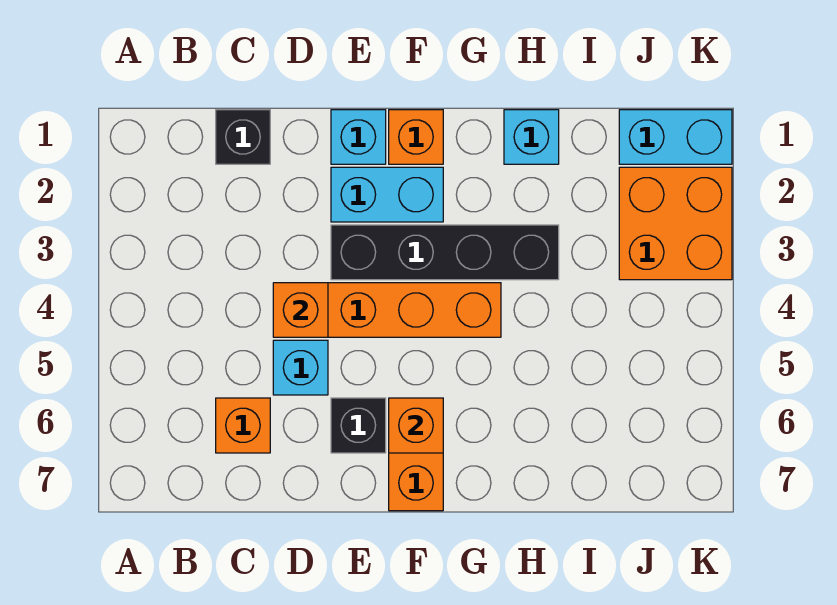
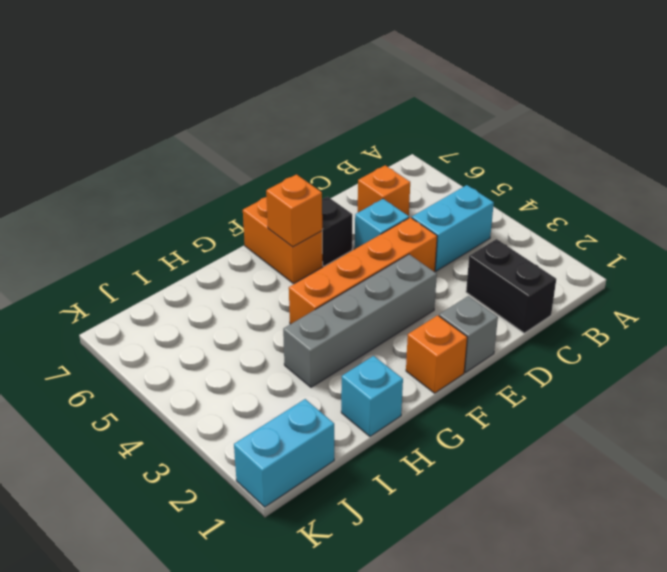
black 1x1 brick [216,110,270,164] -> black 1x2 brick [466,239,556,333]
orange 1x1 brick [273,283,328,337] -> none
cyan 1x1 brick [331,110,386,164] -> grey 1x1 brick [439,296,498,373]
cyan 1x2 brick [331,167,443,222] -> cyan 1x2 brick moved to [412,185,494,271]
black 1x4 brick [331,225,559,280] -> grey 1x4 brick [283,254,437,387]
orange 2x2 brick [619,167,732,280] -> none

